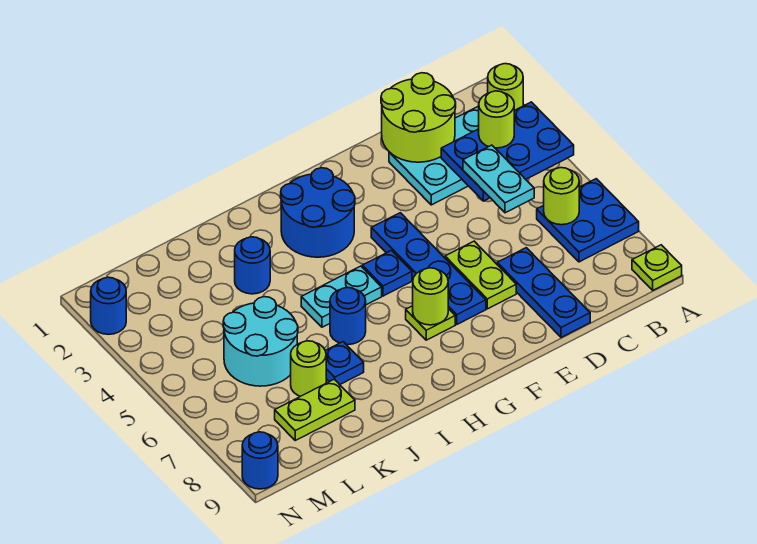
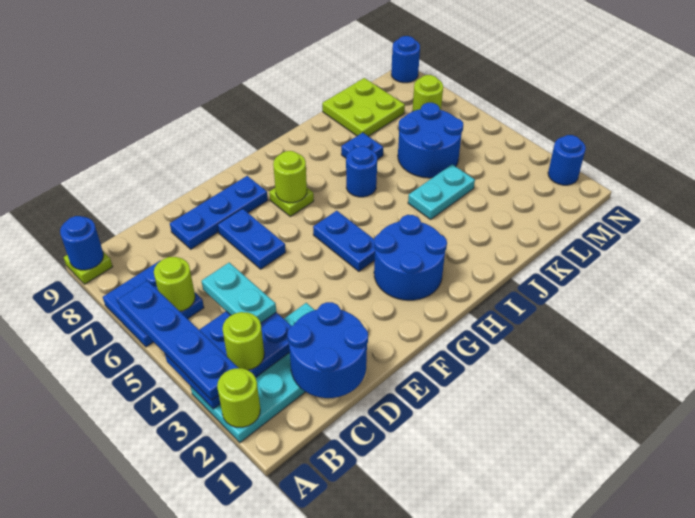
lime 2x2 round brick [381,73,456,162] -> blue 2x2 round brick [287,302,368,398]
blue 1x3 plate [497,248,590,337] -> blue 1x3 plate turned to [170,176,268,249]
lime 1x2 plate [445,241,516,309] -> blue 1x2 plate [218,209,286,269]
blue 1x4 plate [371,213,486,324] -> blue 1x4 plate moved to [118,281,238,400]
blue 1x1 plate [362,250,412,296] -> blue 1x2 plate [313,211,375,271]
cyan 1x2 plate [301,266,382,327] -> cyan 1x2 plate moved to [408,164,475,219]
blue 1x1 round brick [235,237,270,294] -> blue 1x1 round brick moved to [60,216,104,270]
cyan 2x2 round brick [223,297,298,386] -> blue 2x2 round brick [398,103,463,178]
lime 1x1 round brick [291,341,326,396] -> lime 1x1 round brick moved to [413,75,443,111]
lime 1x2 plate [275,379,355,440] -> lime 2x2 plate [322,78,405,136]

